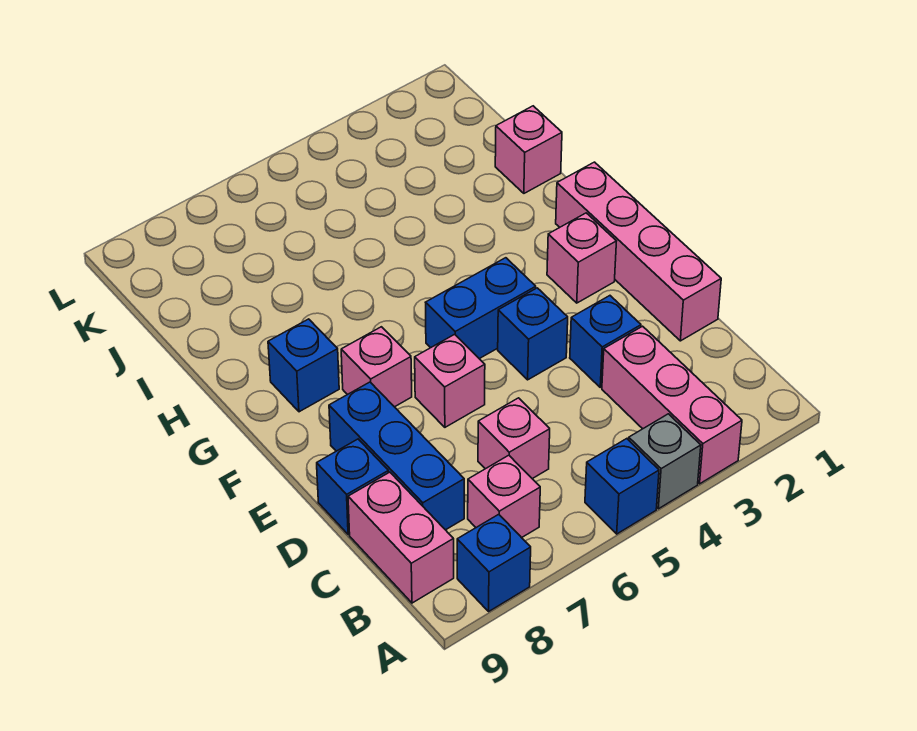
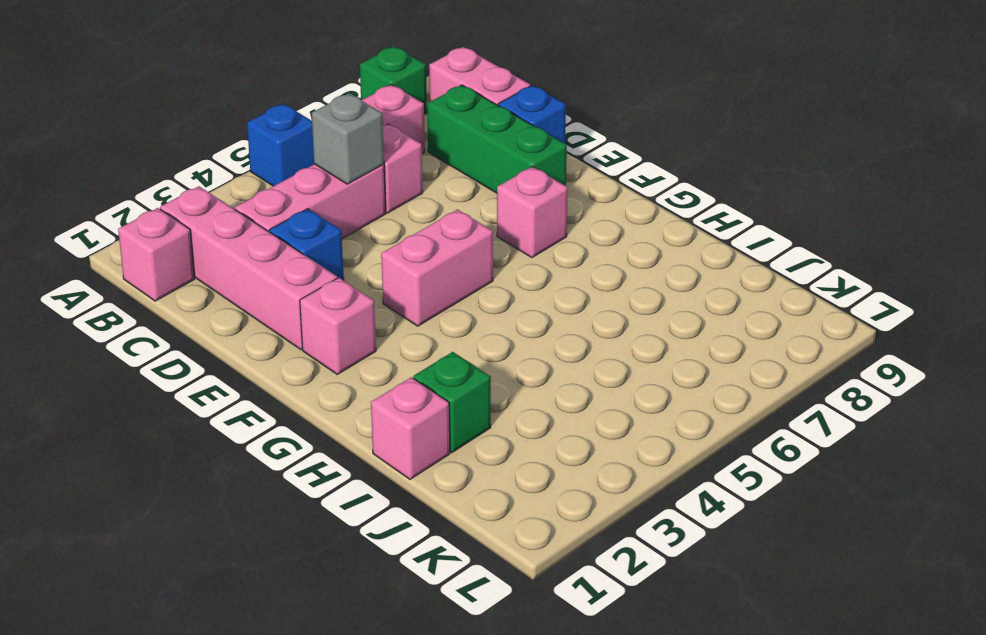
pink 1x3 brick [602,326,742,484] -> pink 1x3 brick turned to [235,164,385,239]
grey 1x1 brick [629,414,701,509] -> grey 1x1 brick moved to [312,93,384,184]
blue 1x1 brick [457,514,531,611] -> green 1x1 brick [360,46,427,114]
blue 1x3 brick [329,382,464,530] -> green 1x3 brick [427,85,567,193]
pink 1x4 brick [556,162,721,341] -> pink 1x4 brick moved to [160,186,337,350]
blue 1x1 brick [498,288,568,380] -> none
pink 1x1 brick [415,334,485,427] -> pink 1x1 brick moved to [118,208,194,301]
blue 1x2 brick [426,258,536,359] -> pink 1x2 brick [381,210,493,326]
blue 1x1 brick [268,319,339,412] -> none
none -> green 1x1 brick [413,352,491,453]

